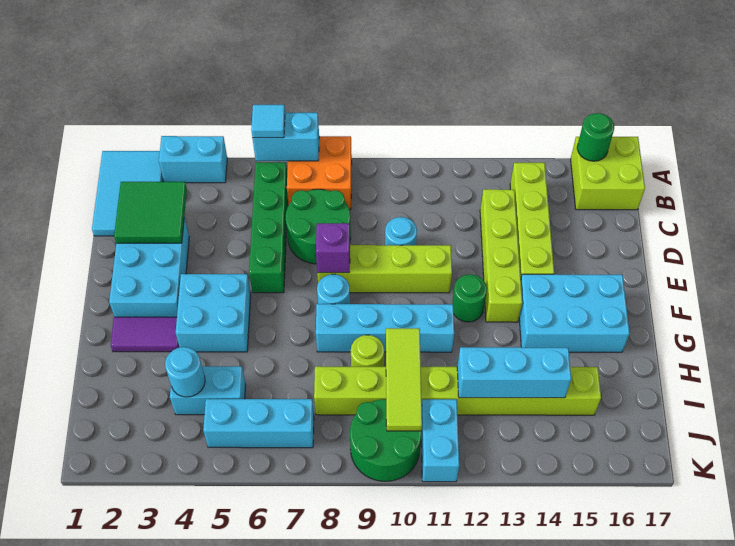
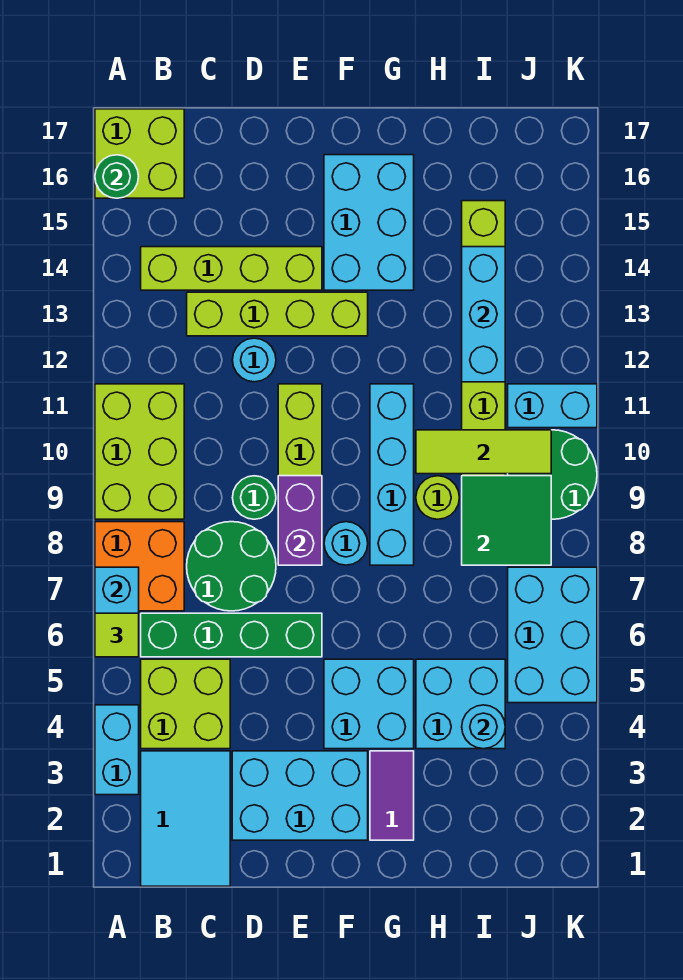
cyan 2x3 tile [92,151,163,236] -> cyan 2x3 tile turned to [141,751,230,886]
cyan 1x1 tile [251,105,285,138] -> lime 1x1 tile [95,613,139,657]
none -> lime 2x3 brick [95,384,184,519]
none -> lime 2x2 brick [141,659,230,749]
green 2x2 tile [114,182,187,243] -> green 2x2 tile moved to [462,476,551,565]
cyan 1x1 round brick [385,217,417,245] -> cyan 1x1 round brick moved to [233,338,276,382]
purple 1x1 brick [316,223,350,273] -> purple 1x2 brick [278,476,322,565]
green 1x1 round brick [452,274,487,322] -> green 1x1 round brick moved to [232,476,276,519]
cyan 1x2 brick [170,366,246,415] -> cyan 2x2 brick [416,659,505,749]
cyan 1x3 brick [203,399,314,448] -> cyan 2x3 brick [508,567,597,703]

